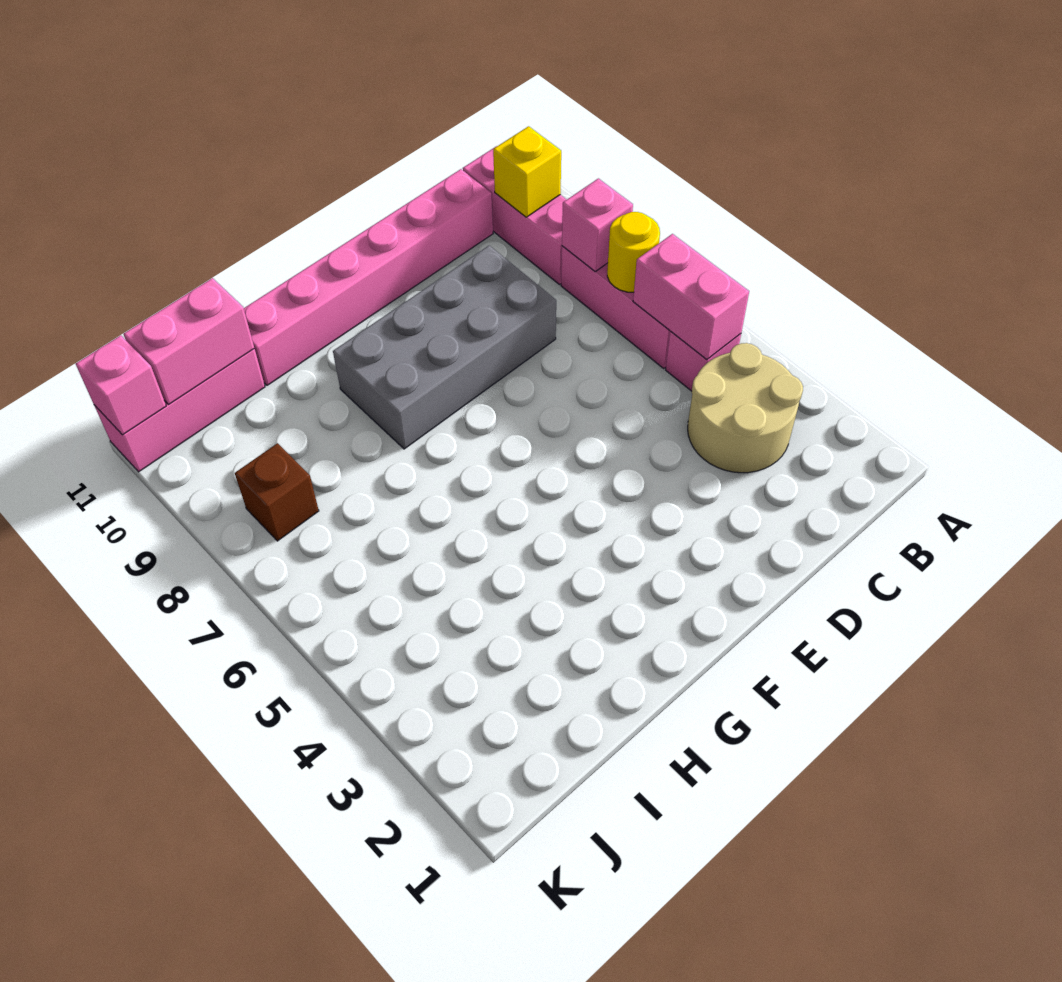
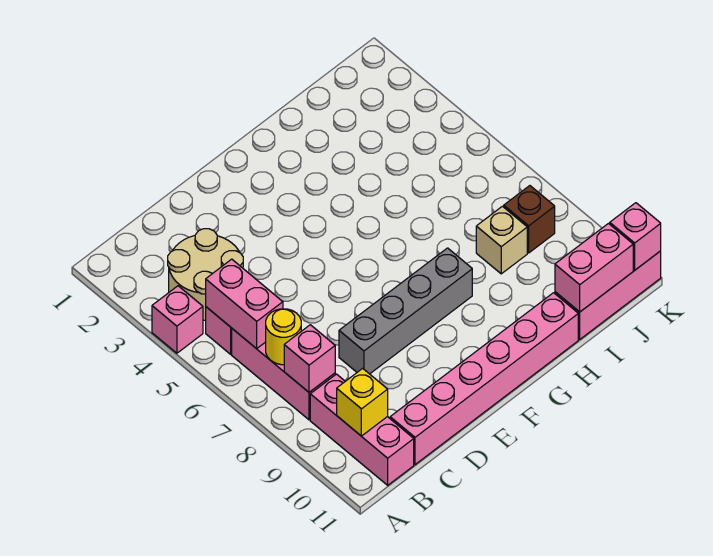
none -> pink 1x1 brick [152,286,203,353]
grey 2x4 brick [333,246,556,449] -> grey 1x4 brick [339,248,472,374]
none -> tan 1x1 brick [476,206,527,274]

